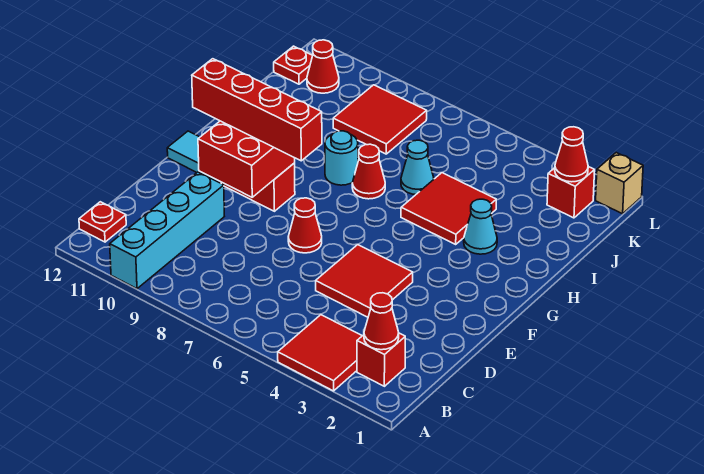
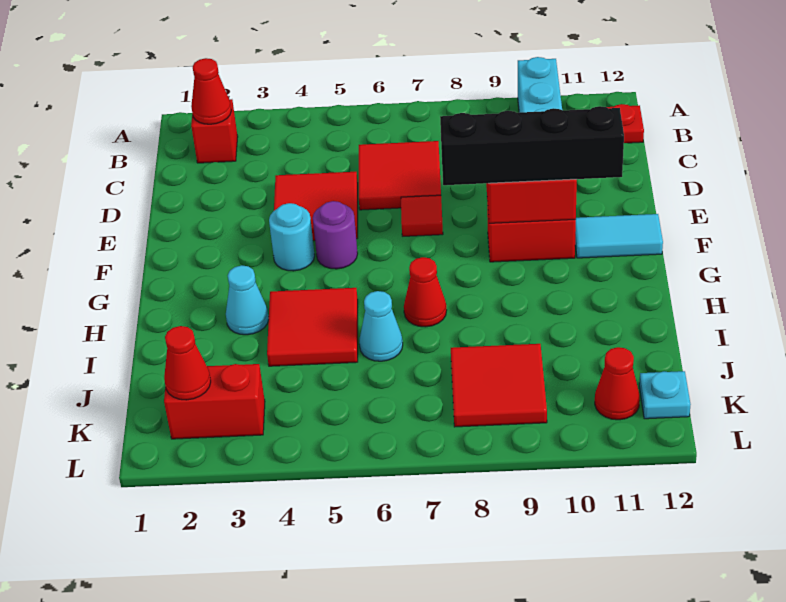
red 2x2 tile [278,315,362,391] -> red 2x2 tile moved to [359,141,441,210]
red 1x1 cone [288,198,322,253] -> red 1x1 tile [401,195,443,236]
none -> purple 1x1 round brick [313,201,358,269]
red 1x4 brick [192,59,322,161] -> black 1x4 brick [440,106,624,185]
cyan 1x1 round brick [325,131,358,185] -> cyan 1x1 round brick moved to [269,203,315,271]
red 1x1 brick [547,167,595,218] -> red 1x2 brick [164,364,265,439]
red 1x1 plate [274,46,313,84] -> cyan 1x1 plate [639,371,691,419]
tan 1x1 brick [596,153,643,214] -> none

